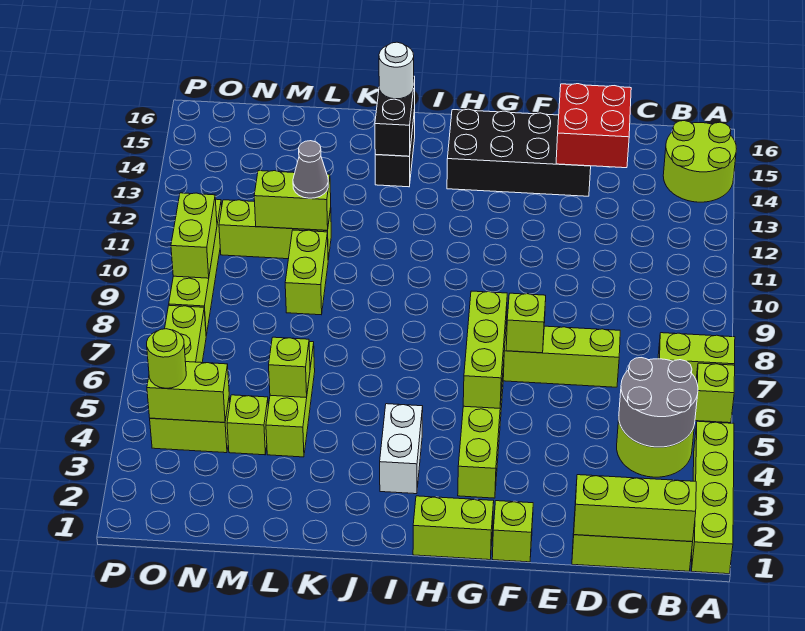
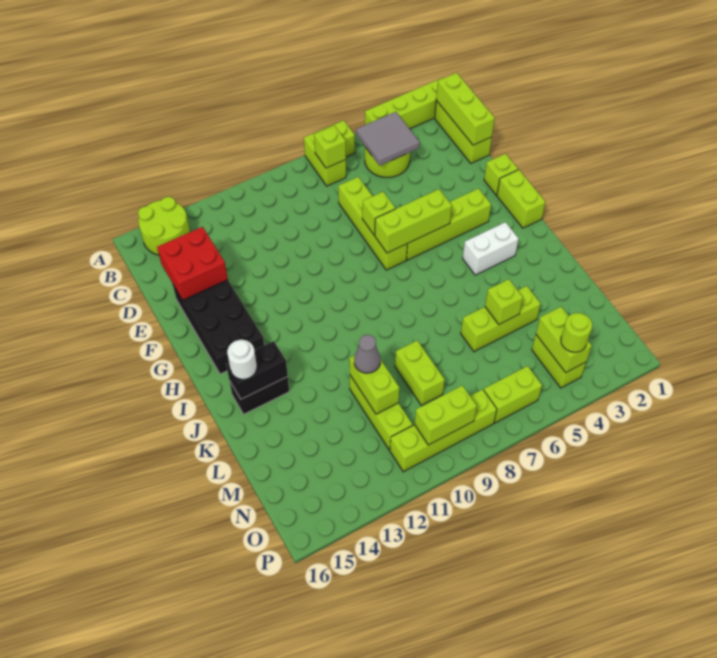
grey 2x2 round brick [619,358,698,447] -> grey 2x2 tile [356,112,420,166]
lime 1x2 brick [285,230,328,315] -> lime 1x2 brick turned to [395,341,445,405]
lime 1x1 brick [227,395,268,455] -> lime 1x1 brick moved to [314,126,346,168]

